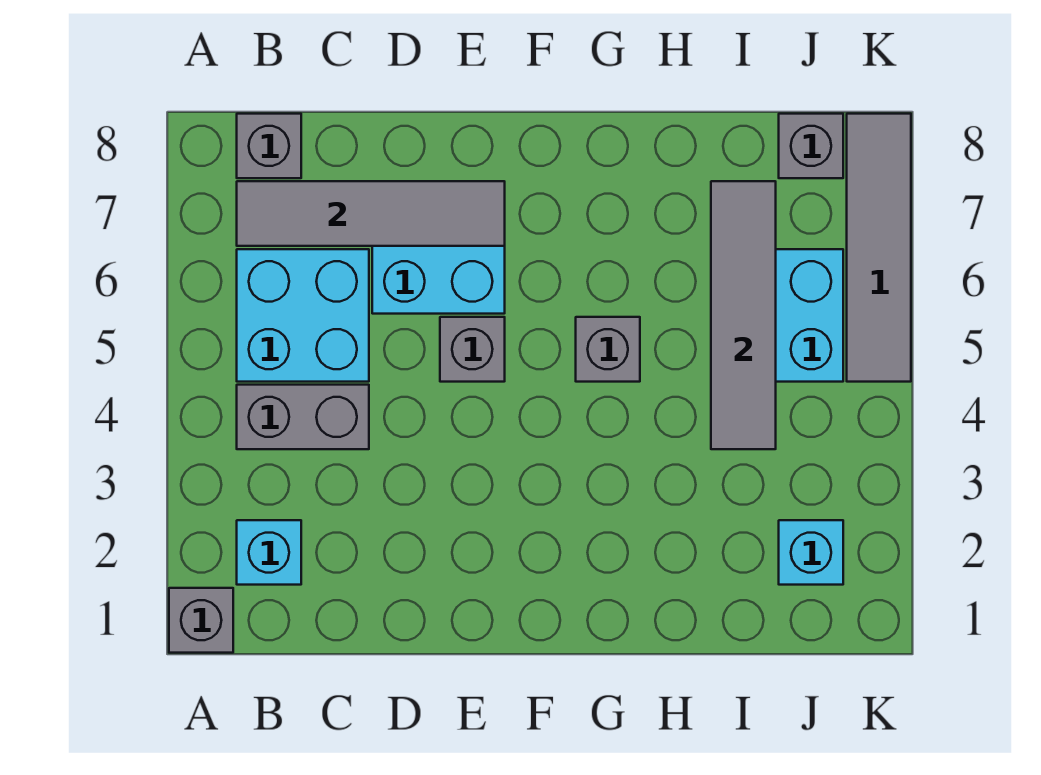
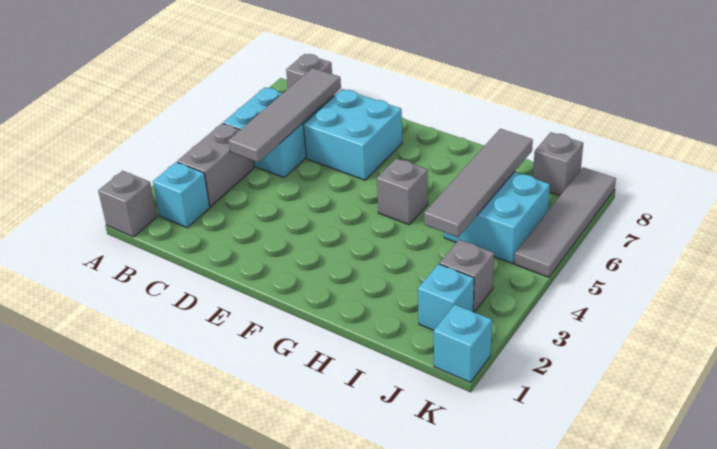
grey 1x2 brick [237,385,369,449] -> grey 1x2 brick turned to [177,123,254,207]
grey 1x4 tile [237,181,505,246] -> grey 1x4 tile turned to [228,68,341,162]
grey 1x1 brick [440,317,505,382] -> grey 1x1 brick moved to [439,240,494,312]
none -> cyan 1x1 brick [434,305,492,382]

